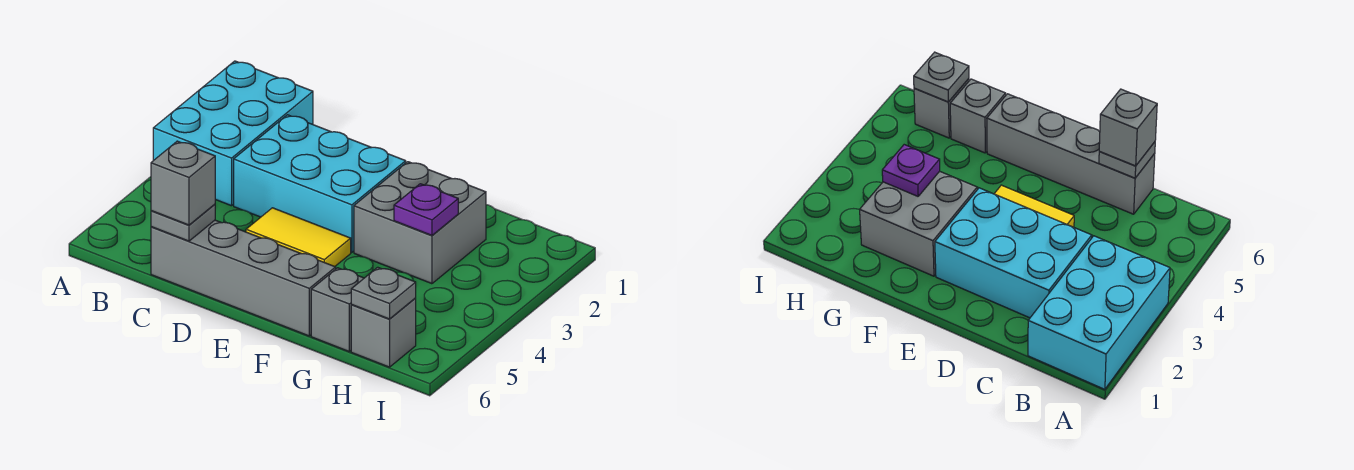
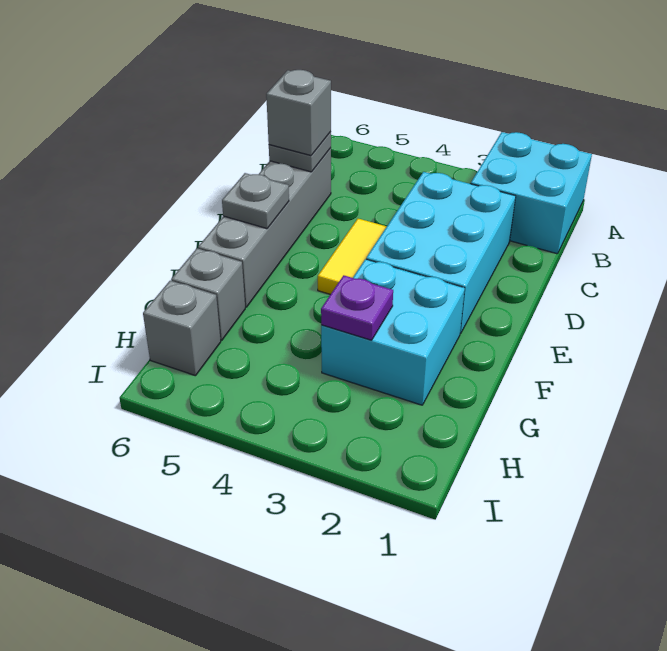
cyan 2x3 brick [153,61,313,206] -> cyan 2x2 brick [471,132,592,254]
grey 2x2 brick [354,162,486,284] -> cyan 2x2 brick [321,259,465,405]
grey 1x1 plate [351,267,416,319] -> grey 1x1 plate moved to [222,173,289,229]

